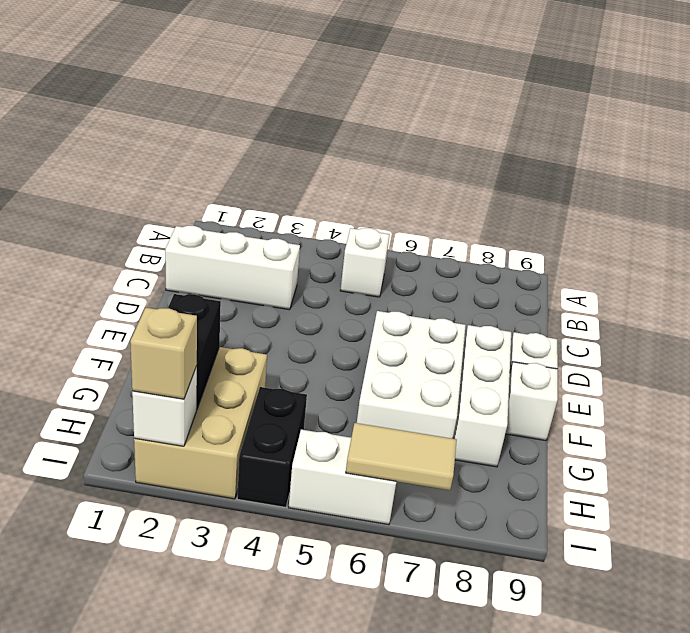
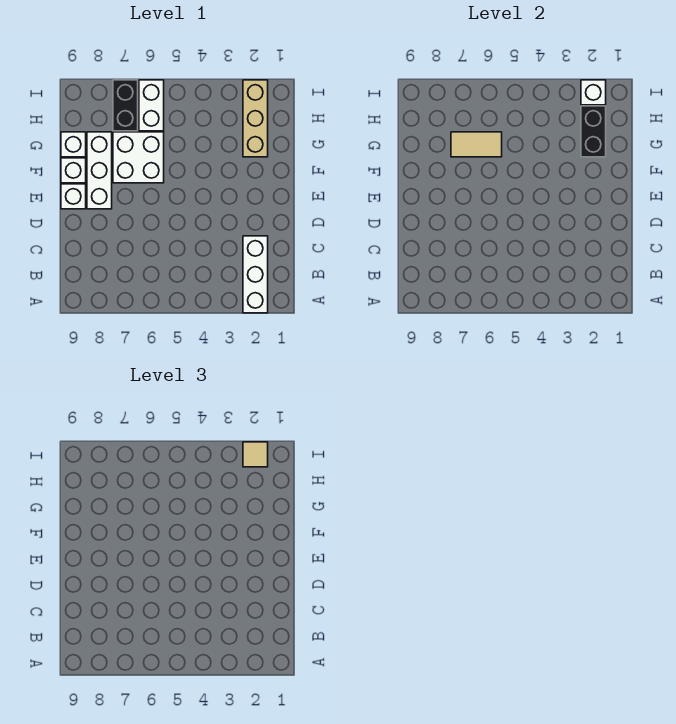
white 1x1 brick [340,228,390,297] -> white 1x1 brick moved to [61,132,86,157]
white 1x3 brick [165,226,300,310] -> white 1x3 brick turned to [243,236,268,313]
white 2x3 brick [357,311,466,439] -> white 2x2 brick [113,132,164,183]
tan 2x3 brick [134,347,267,499] -> tan 1x3 brick [243,80,268,157]
black 1x2 brick [237,387,307,507] -> black 1x2 brick moved to [113,80,138,131]
tan 1x1 brick [130,308,197,399] -> tan 1x1 tile [243,442,268,467]
white 1x2 brick [289,430,396,525] -> white 1x2 brick turned to [139,80,164,131]
tan 1x2 tile [346,423,457,490] -> tan 1x2 tile moved to [451,132,502,157]

